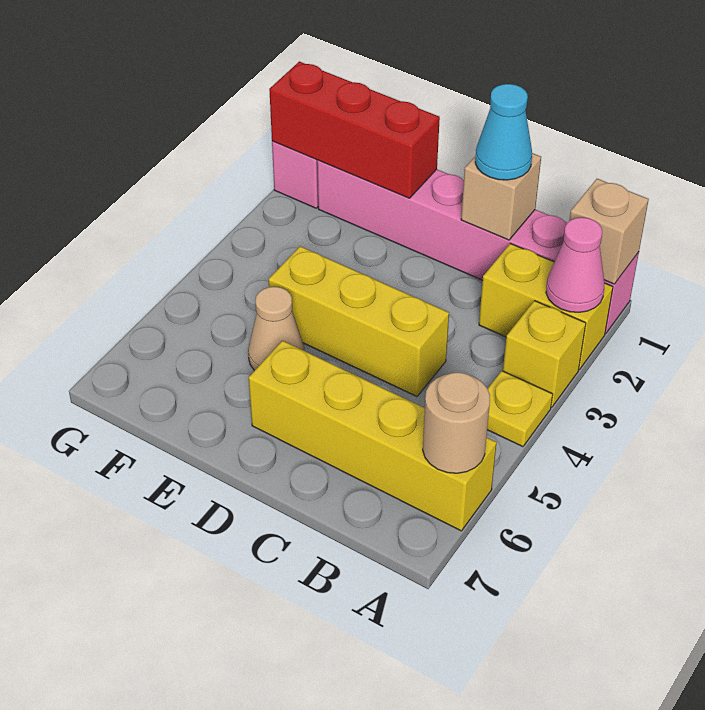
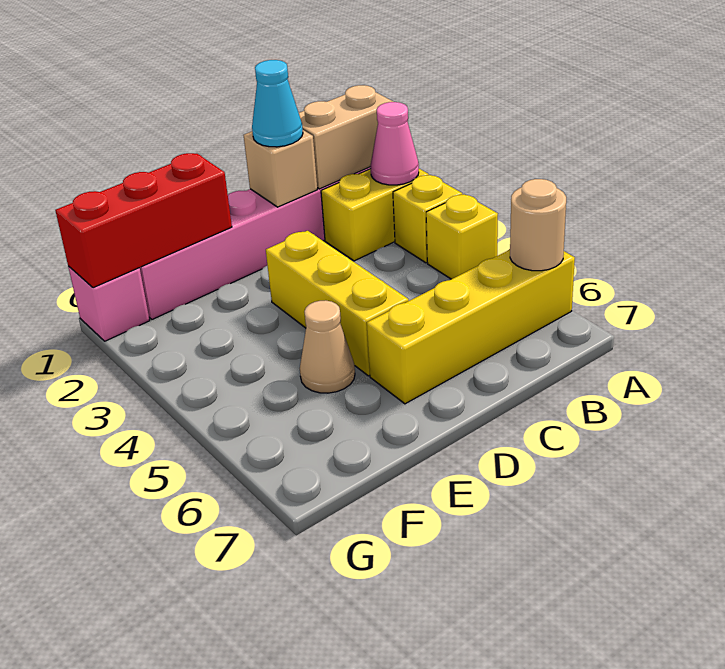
tan 1x1 brick [569,179,649,284] -> tan 1x2 brick [299,85,393,189]
yellow 1x1 plate [487,371,553,447] -> yellow 1x1 brick [426,195,498,279]
yellow 1x3 brick [269,246,449,397] -> yellow 1x3 brick turned to [266,231,409,376]

